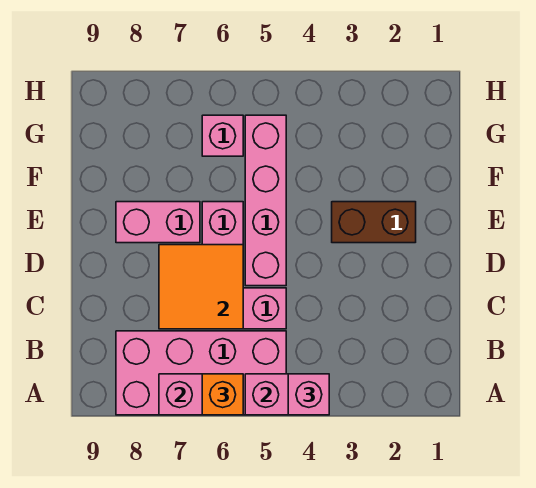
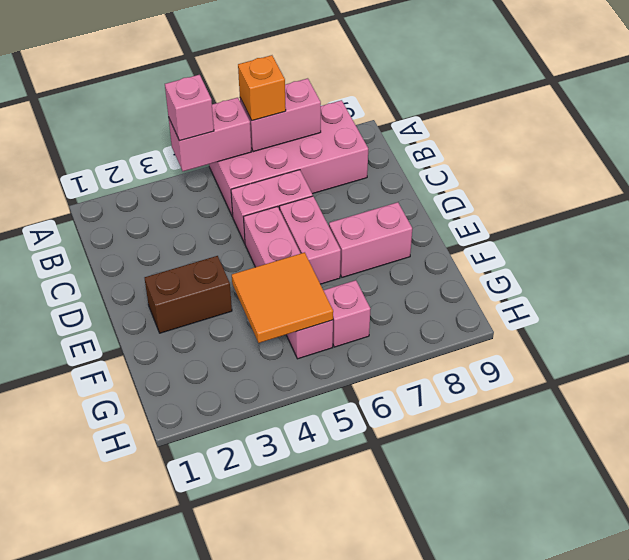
orange 2x2 tile [159,245,243,329] -> orange 2x2 tile moved to [232,252,333,343]

